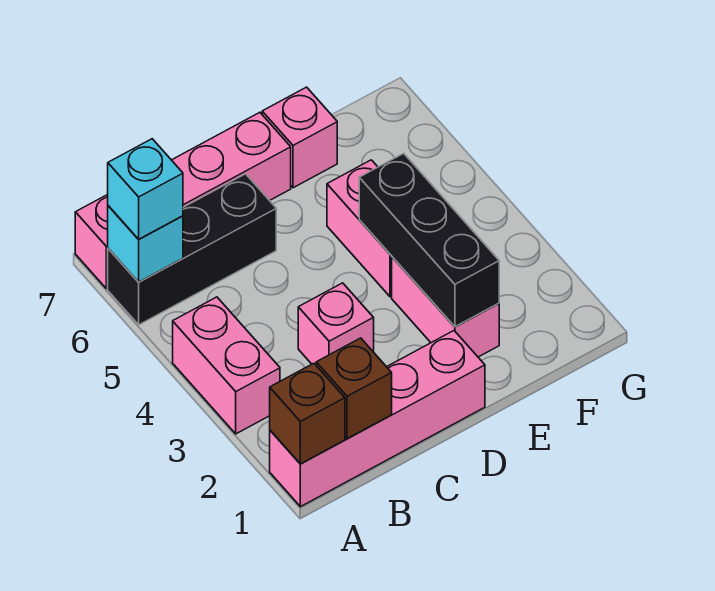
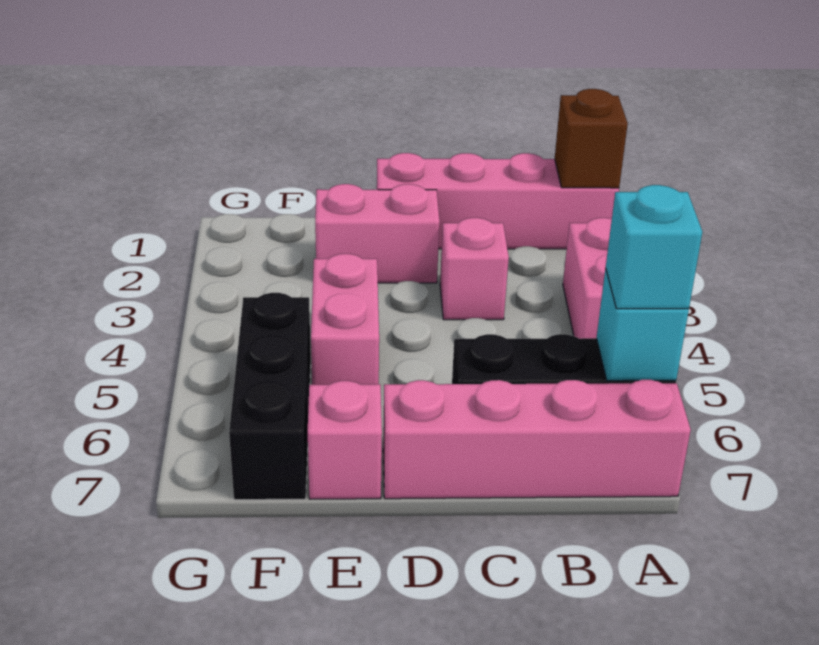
brown 1x1 brick [316,338,392,439] -> none
pink 1x2 brick [392,257,499,357] -> pink 1x2 brick turned to [315,184,440,283]
black 1x3 brick [359,153,499,327] -> black 1x3 brick moved to [229,293,311,500]

